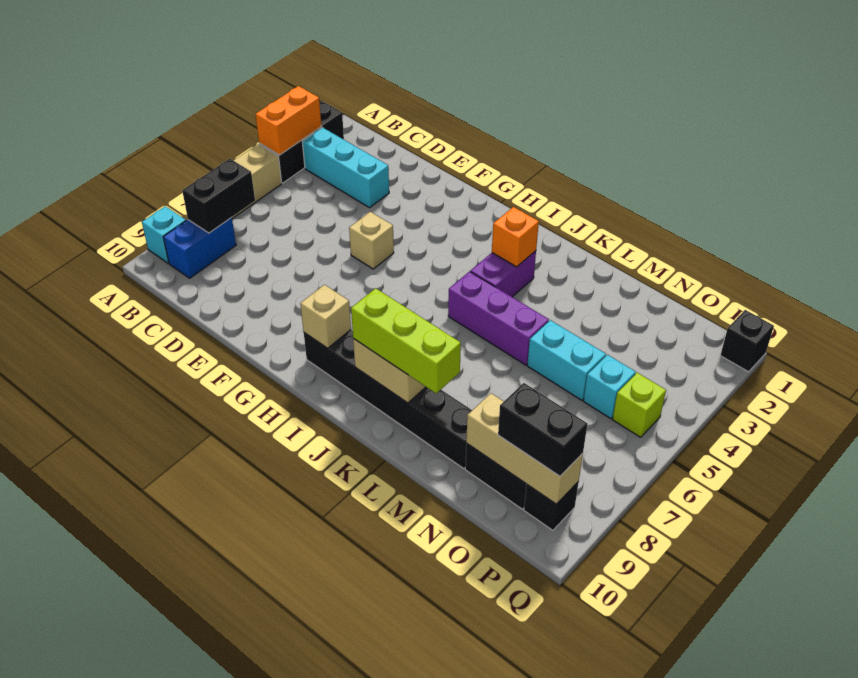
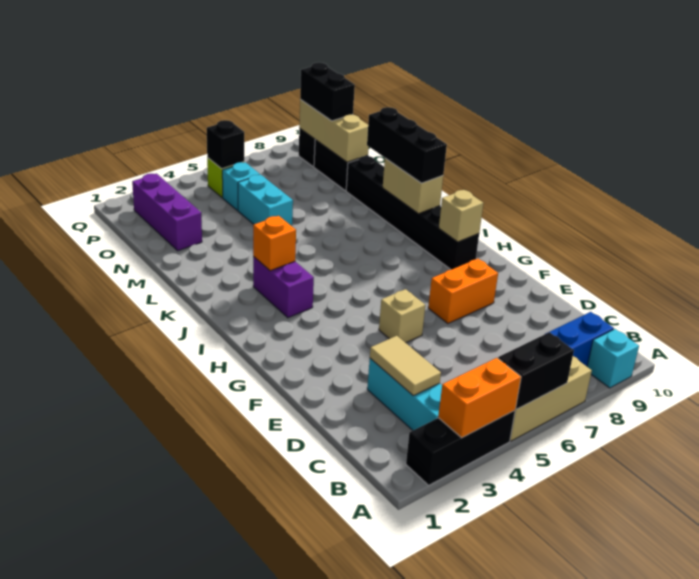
black 1x2 brick [182,159,255,233] -> black 1x2 brick moved to [498,332,574,409]
none -> tan 1x2 tile [370,336,441,396]
none -> orange 1x2 brick [428,259,498,324]
purple 1x2 brick [470,251,536,297] -> purple 1x2 brick turned to [253,257,314,318]
purple 1x3 brick [448,272,549,365] -> purple 1x3 brick moved to [132,174,202,251]
lime 1x3 brick [351,288,461,393] -> black 1x3 brick [367,107,447,183]
black 1x1 brick [720,310,774,372] -> black 1x1 brick moved to [207,120,244,169]

